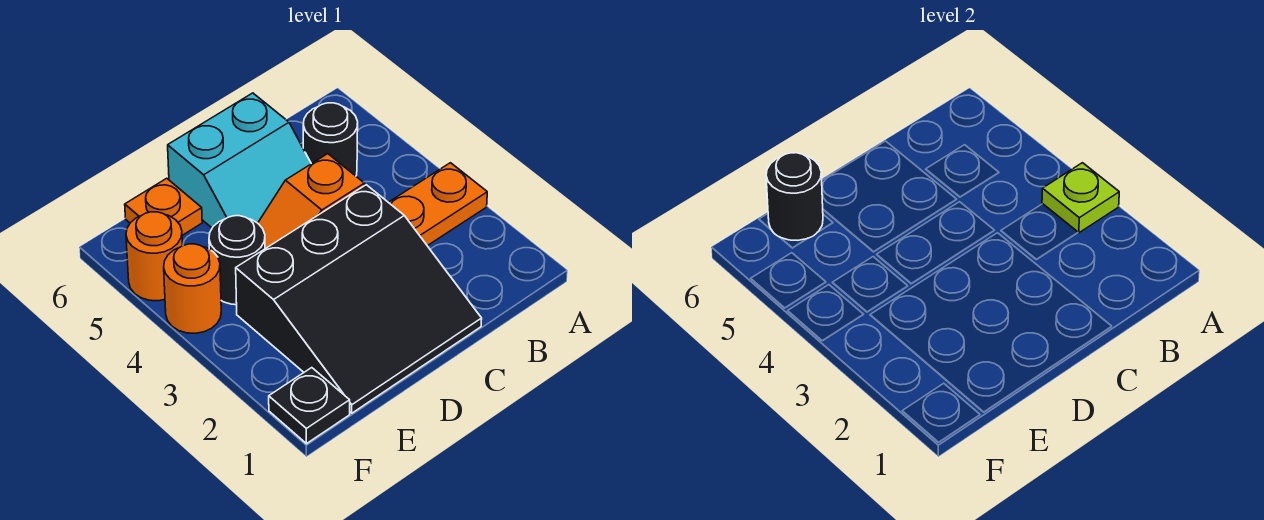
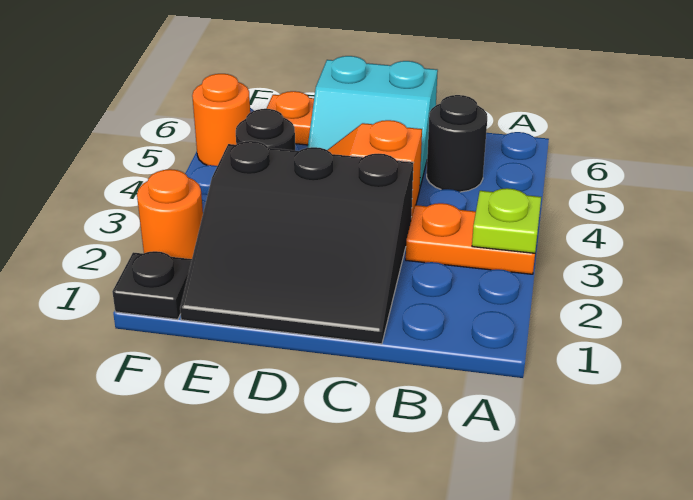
black 1x1 round brick [766,153,823,240] -> none
orange 1x1 round brick [164,244,221,333] -> orange 1x1 round brick moved to [137,169,203,259]

